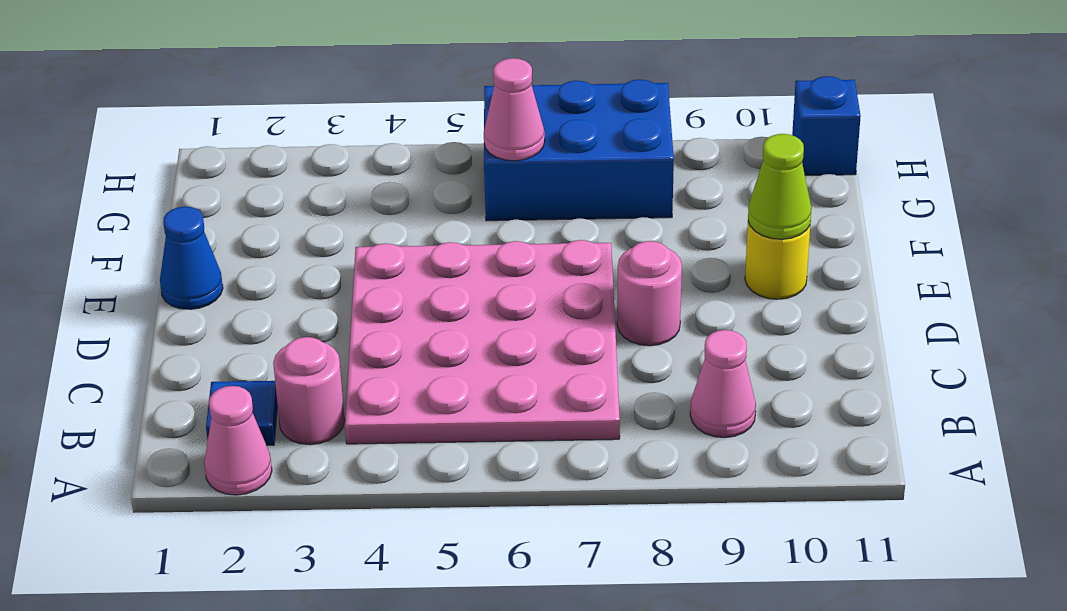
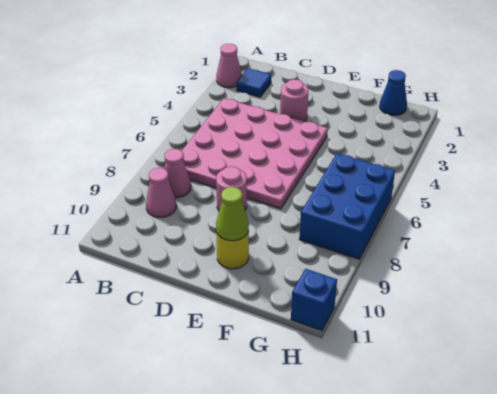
pink 1x1 round brick [273,337,345,445] -> pink 1x1 round brick moved to [280,79,309,121]
blue 1x1 cone [160,206,223,309] -> blue 1x1 cone moved to [380,70,407,115]
pink 1x1 cone [484,58,545,161] -> pink 1x1 cone moved to [164,149,191,198]

